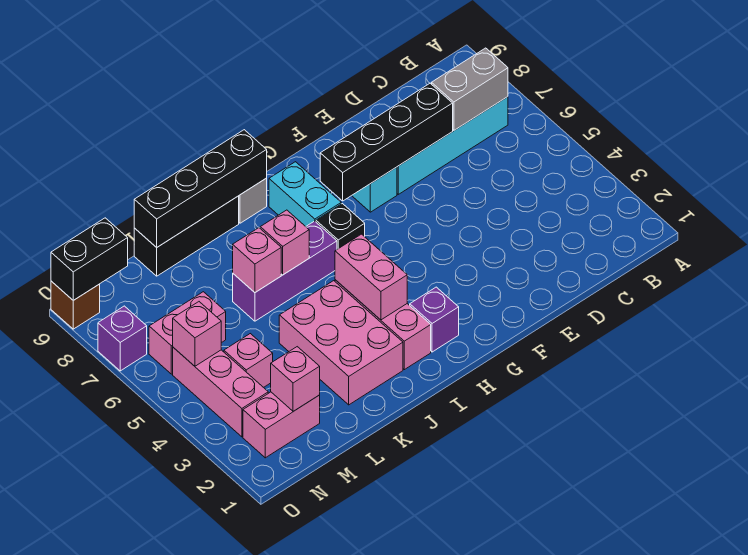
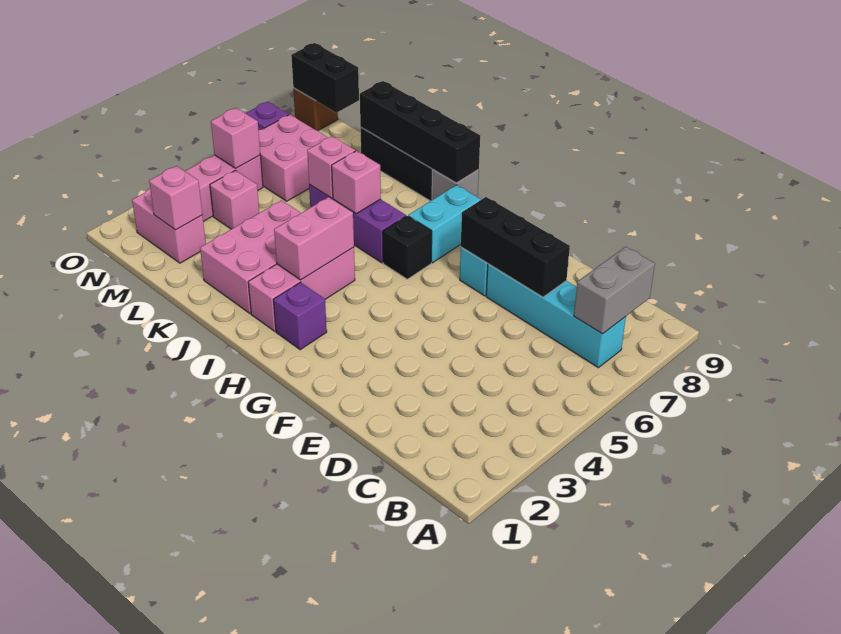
grey 1x2 brick [432,48,508,130] -> grey 1x2 brick turned to [574,247,655,334]
black 1x4 brick [320,83,453,201] -> black 1x3 brick [461,197,570,297]
pink 1x2 brick [149,292,226,374] -> pink 2x2 brick [259,115,328,201]

